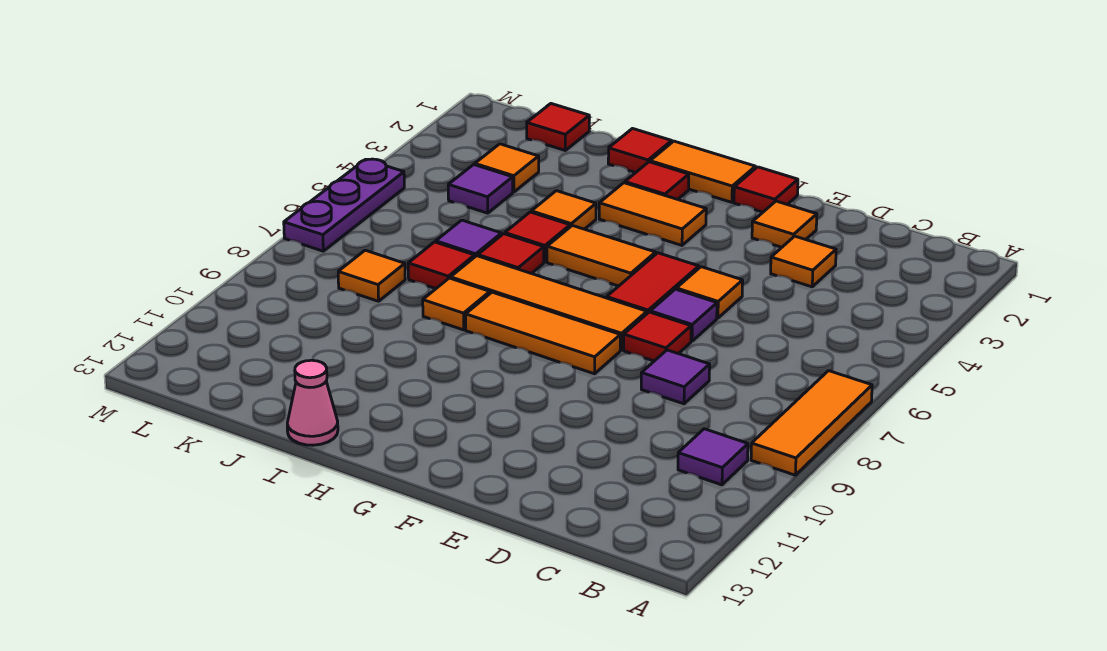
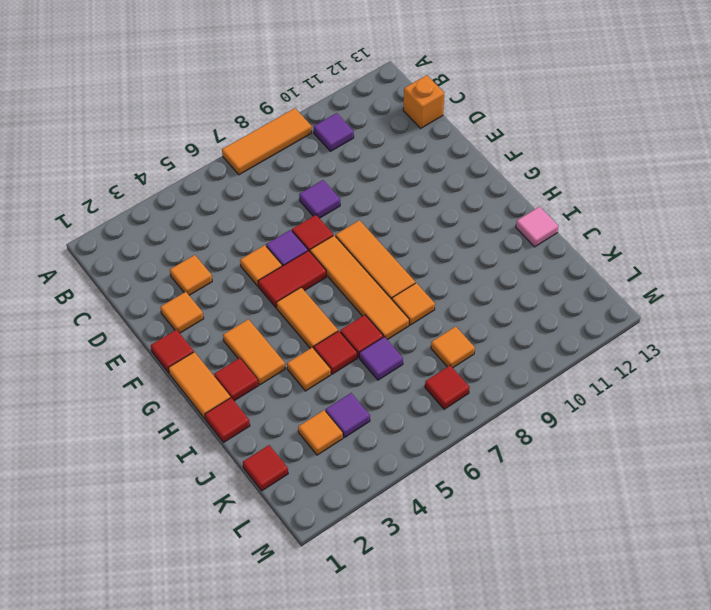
none -> orange 1x1 brick [403,75,444,128]
pink 1x1 cone [287,360,338,445] -> pink 1x1 tile [516,207,559,247]
red 1x1 tile [408,242,475,289] -> red 1x1 tile moved to [425,365,470,409]
purple 1x3 plate [284,159,404,251] -> none

